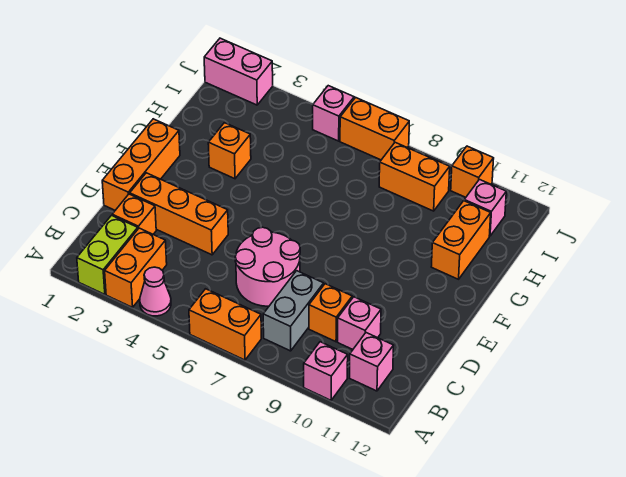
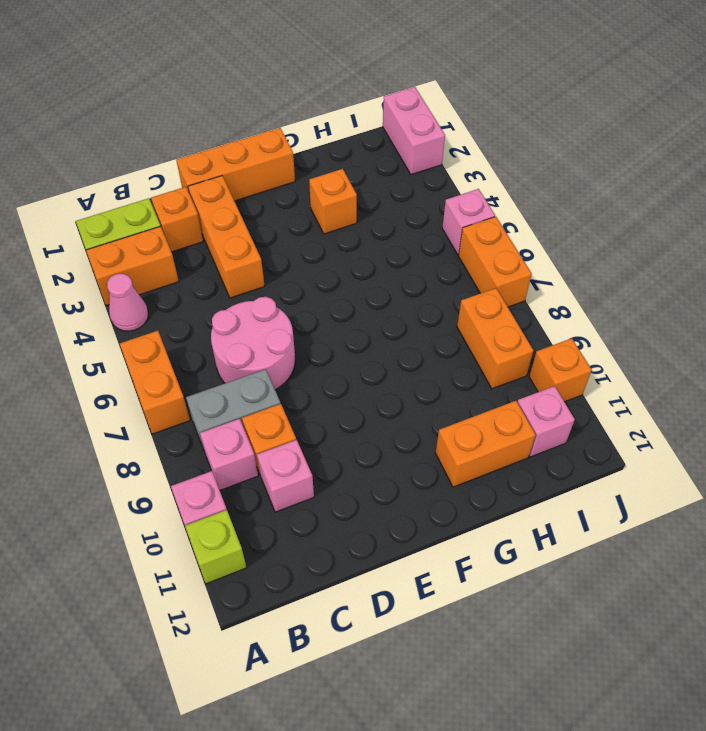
none -> lime 1x1 brick [185,510,246,584]
pink 1x1 brick [350,333,394,391] -> pink 1x1 brick moved to [200,419,258,490]

